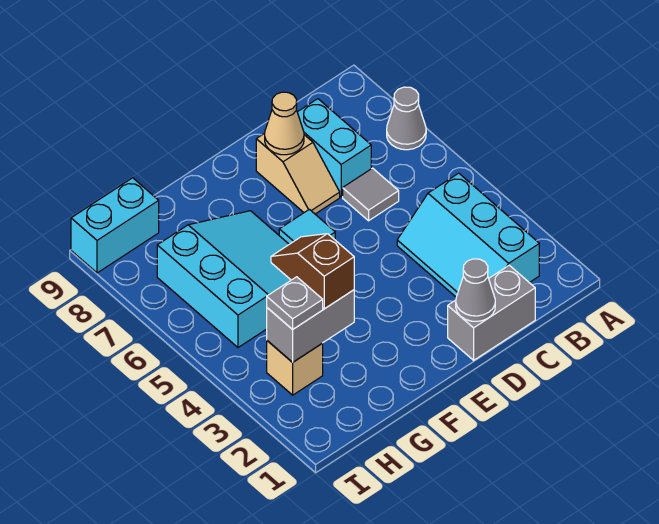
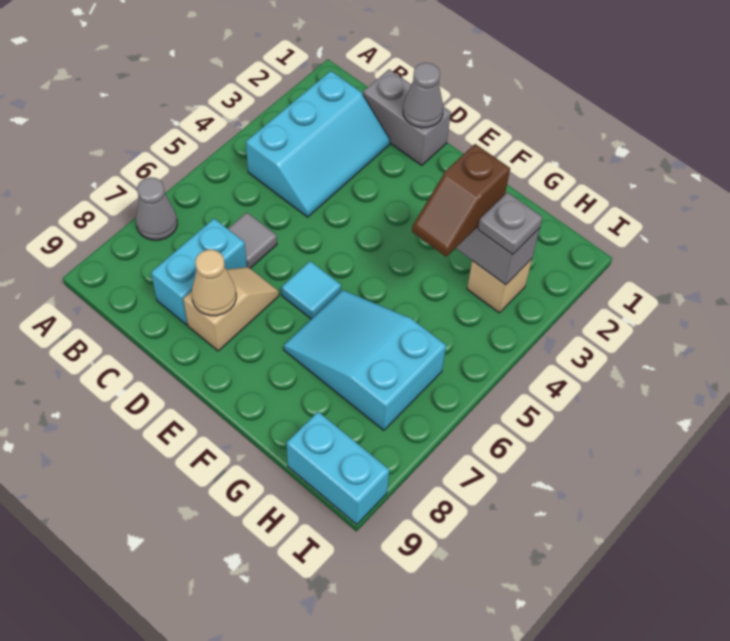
cyan 3x3 slope [157,211,291,347] -> cyan 2x3 slope [284,290,446,430]

